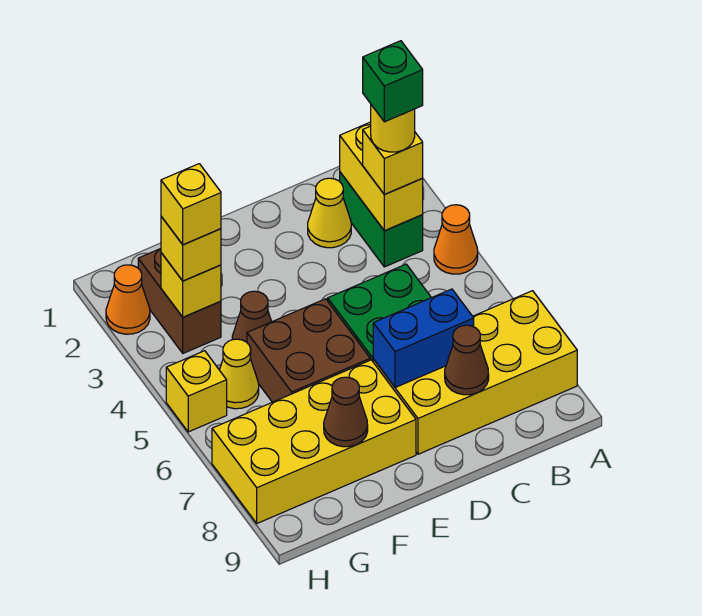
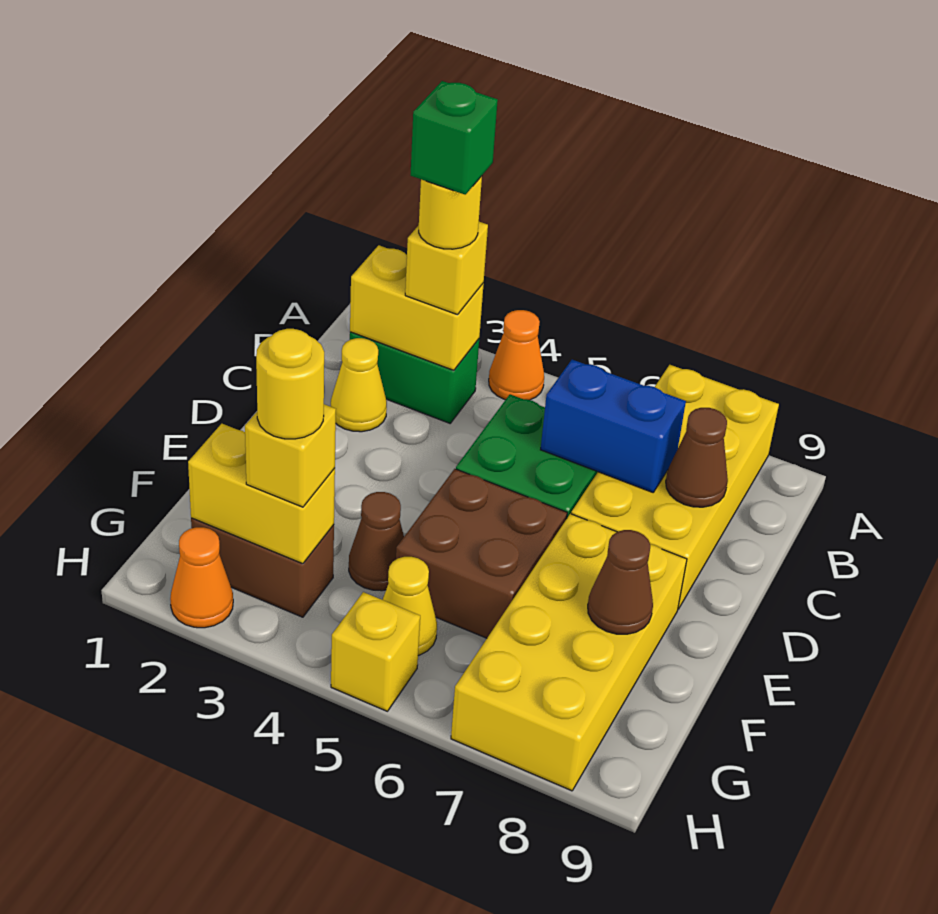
blue 1x2 brick [373,289,474,388] -> blue 1x2 brick turned to [541,360,686,492]
yellow 1x1 brick [161,253,221,317] -> yellow 1x2 brick [188,424,335,564]
yellow 1x1 brick [161,164,221,245] -> yellow 1x1 round brick [256,329,324,439]

